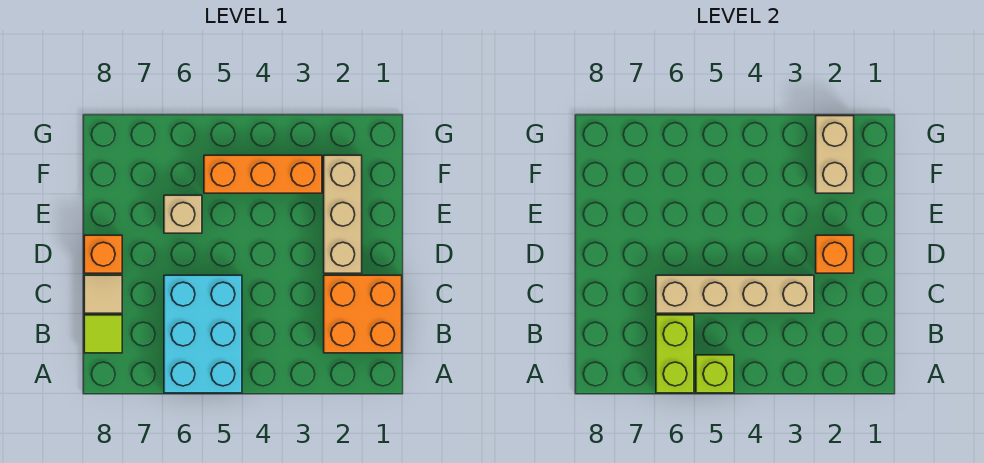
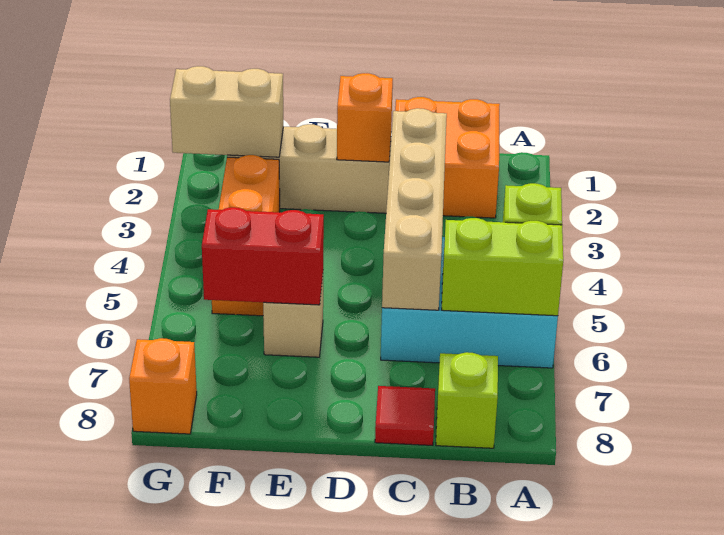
lime 1x1 tile [84,315,122,353] -> lime 1x1 brick [436,352,498,448]
tan 1x1 tile [84,275,122,313] -> red 1x1 tile [375,386,435,445]
orange 1x1 brick [84,235,122,273] -> orange 1x1 brick moved to [129,338,197,434]
none -> red 1x2 brick [202,207,324,305]

